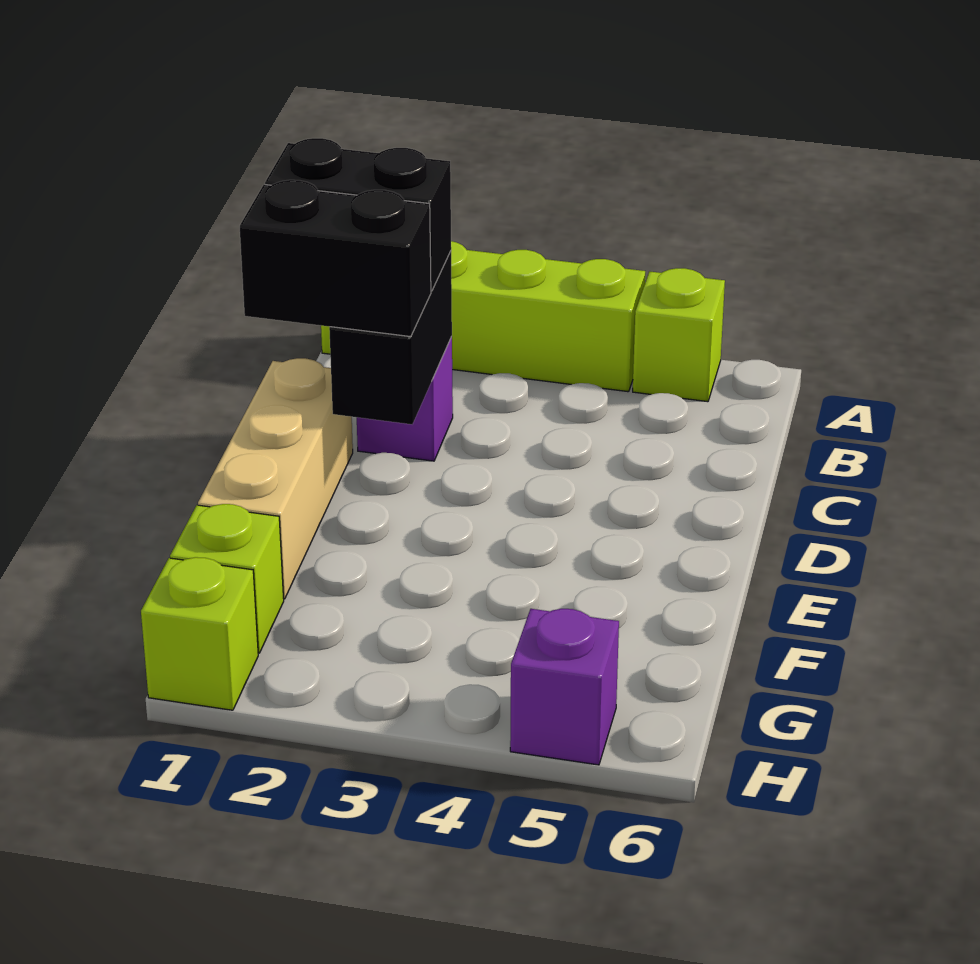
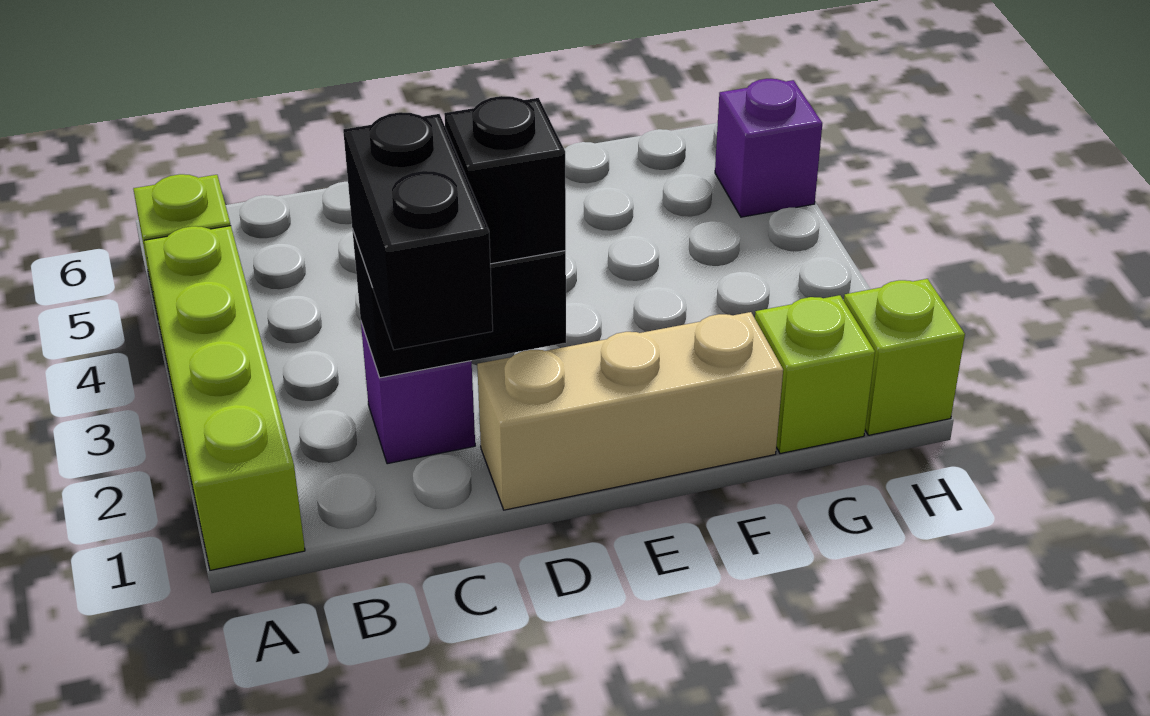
black 1x2 brick [240,180,431,337] -> black 1x1 brick [444,96,566,264]

